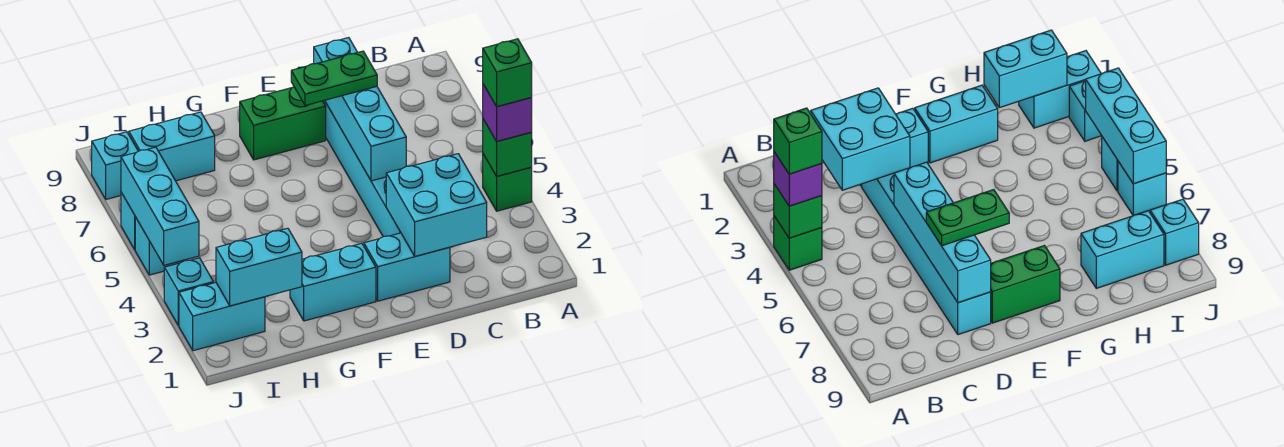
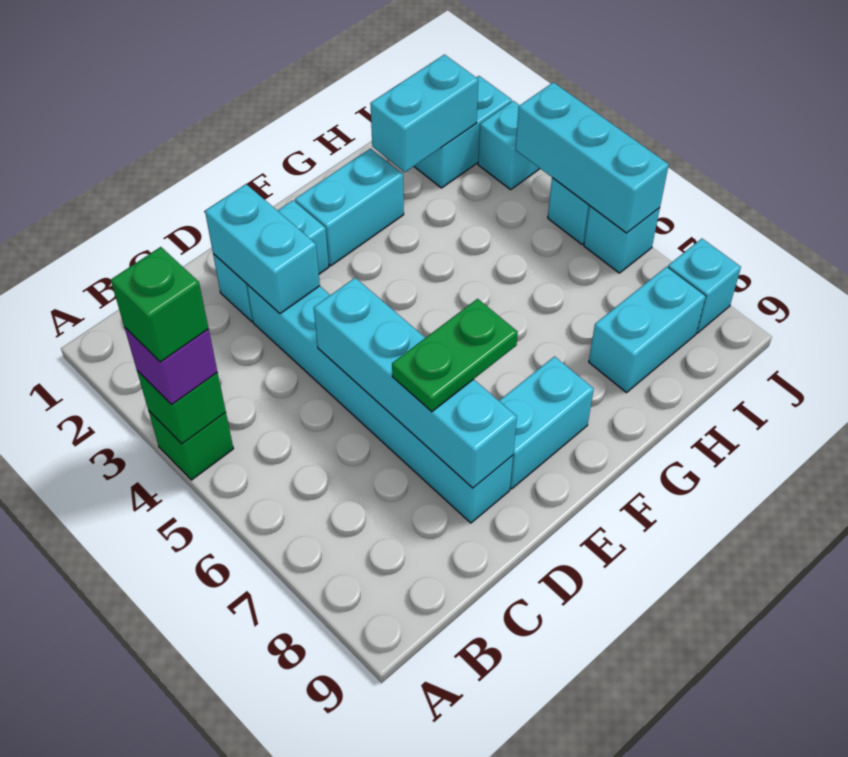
cyan 2x2 brick [386,154,487,256] -> cyan 1x2 brick [205,184,320,314]
green 1x2 brick [240,87,326,160] -> cyan 1x2 brick [499,356,594,489]

